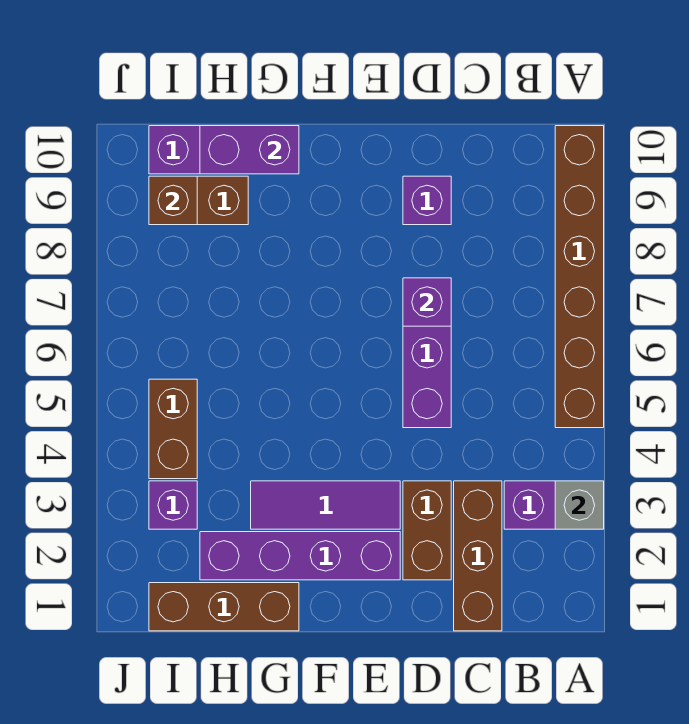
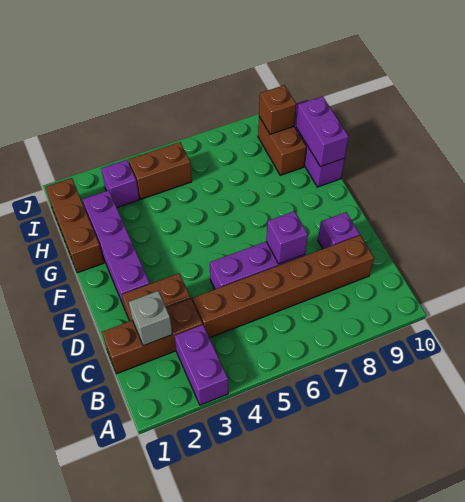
grey 1x1 brick [555,481,604,529] -> grey 1x1 brick moved to [129,291,172,346]
brown 1x6 brick [555,126,604,428] -> brown 1x6 brick moved to [193,235,374,338]
purple 1x3 tile [251,481,400,529] -> none

